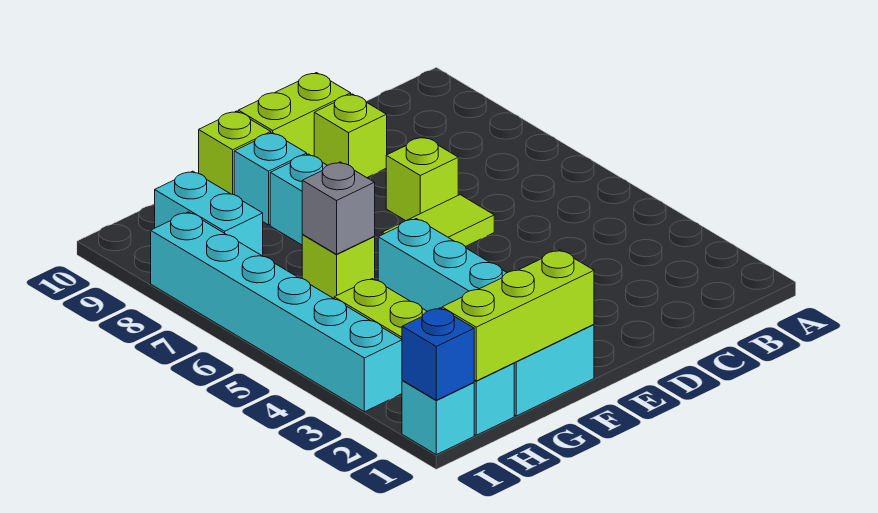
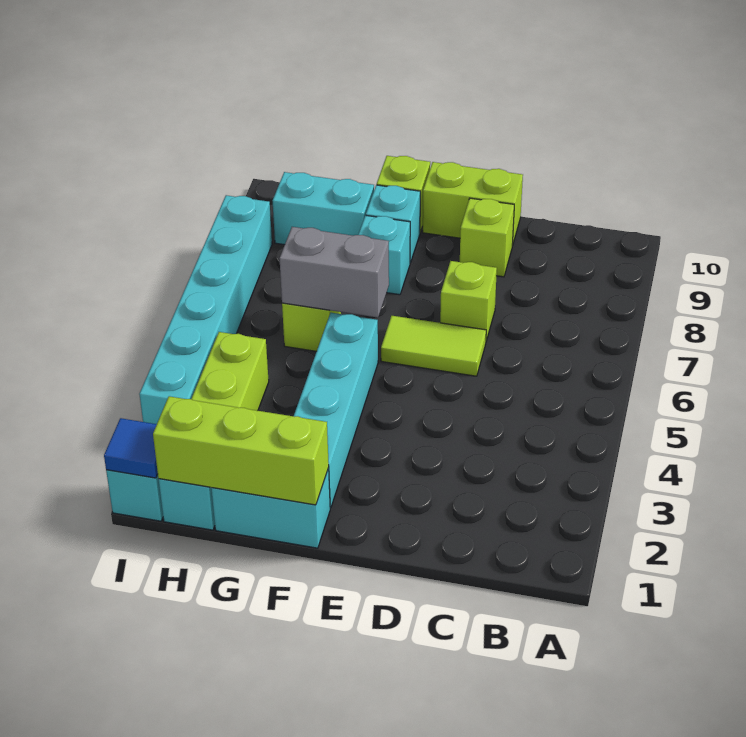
grey 1x1 brick [302,162,375,254] -> grey 1x2 brick [280,227,389,318]
cyan 1x2 brick [155,171,263,256] -> cyan 1x2 brick turned to [273,172,374,245]
blue 1x1 brick [402,308,474,400] -> blue 1x1 tile [104,418,158,478]

